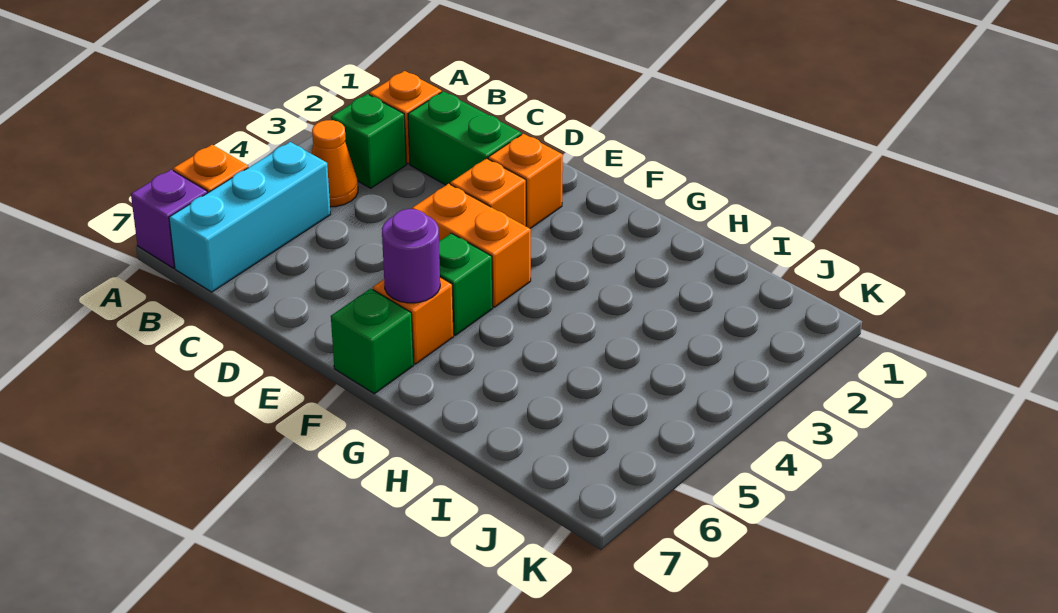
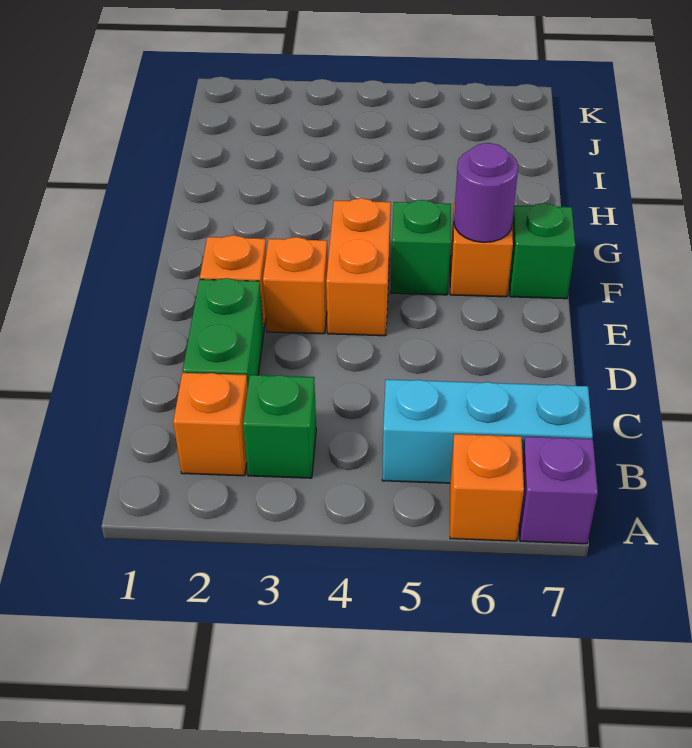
orange 1x1 cone [312,120,358,207] -> none

